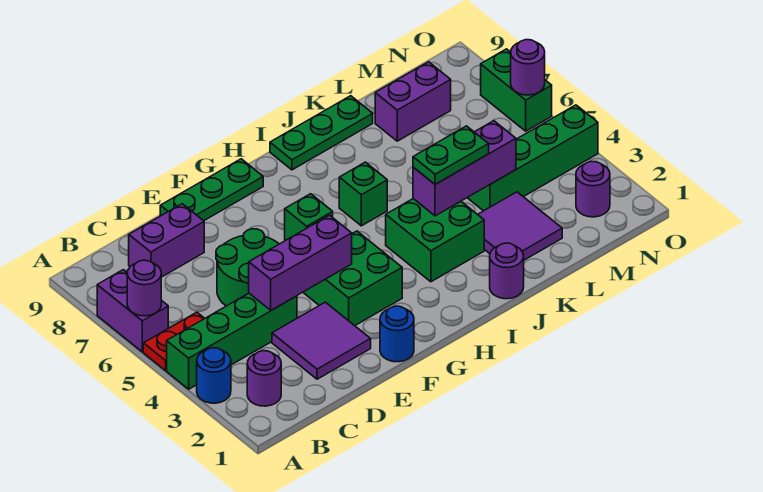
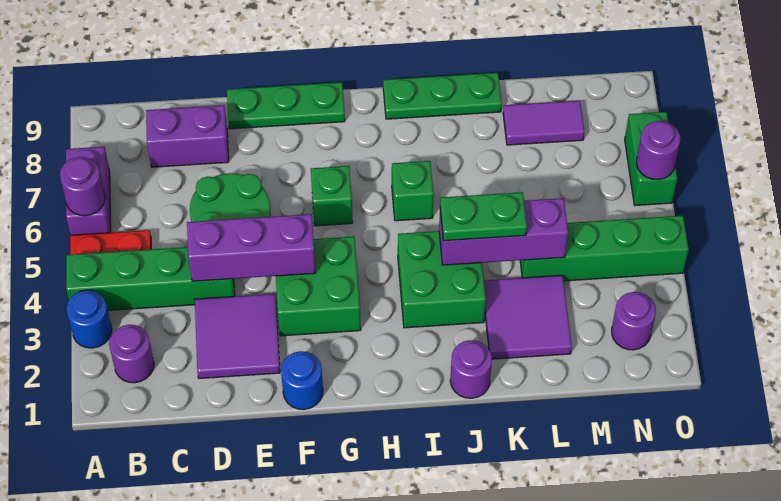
purple 1x2 brick [375,62,451,141] -> purple 1x2 tile [503,101,584,145]

